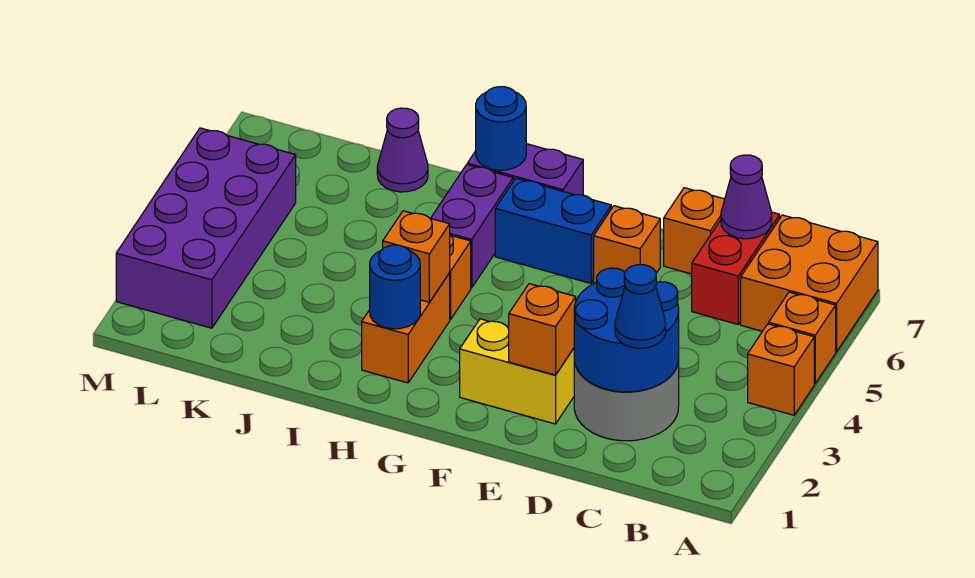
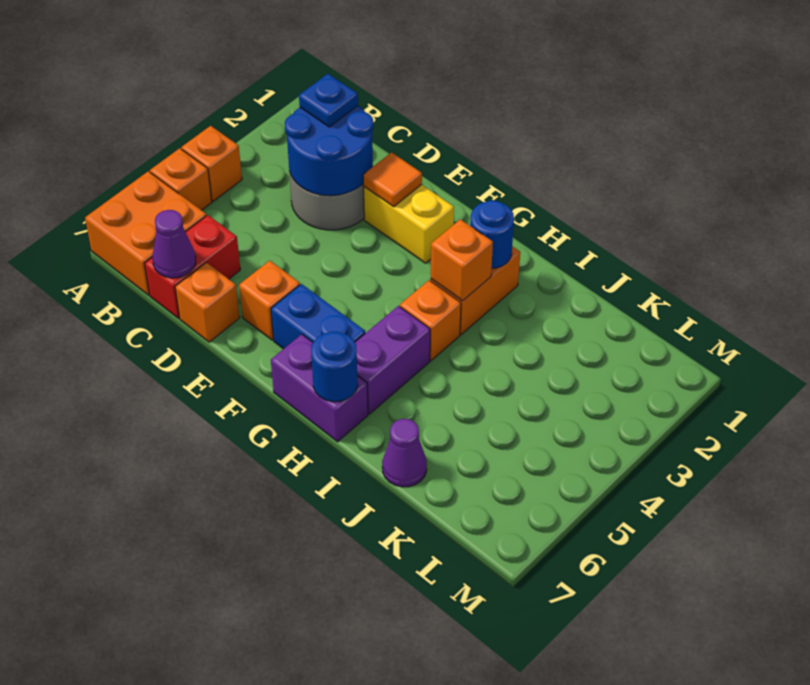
blue 1x1 cone [615,265,666,348] -> blue 1x1 plate [299,74,358,127]
orange 1x1 brick [509,284,576,375] -> orange 1x1 tile [363,152,422,207]
purple 2x4 brick [116,128,296,328] -> none

